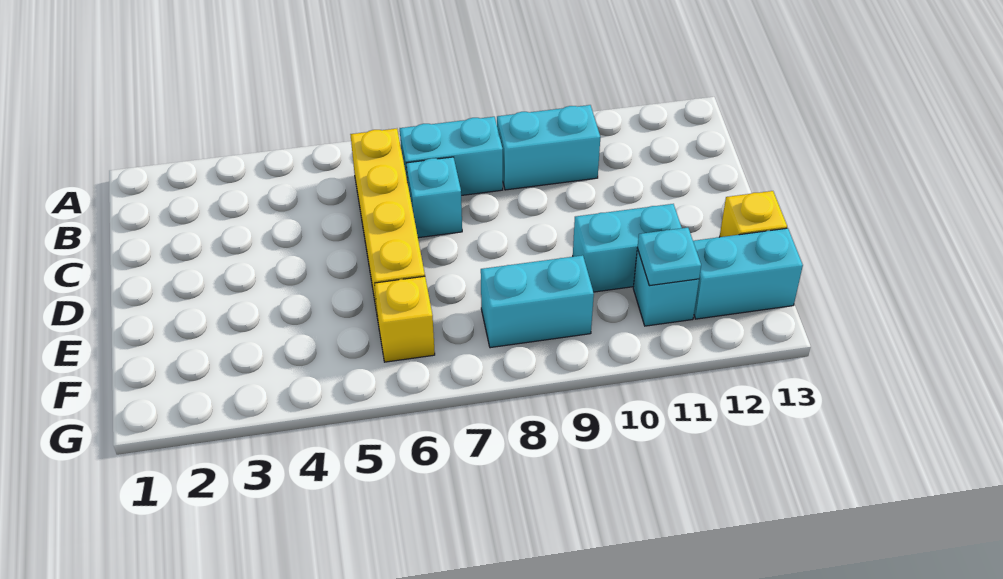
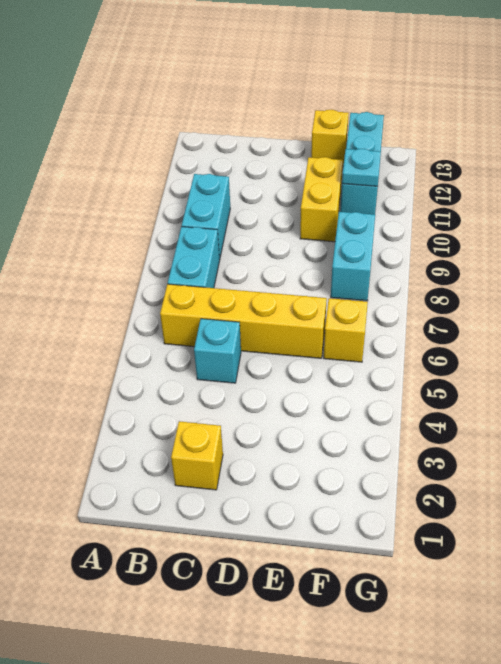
none -> yellow 1x1 brick [171,421,223,490]
cyan 1x1 brick [406,157,462,238] -> cyan 1x1 brick moved to [194,319,241,383]
cyan 1x2 brick [573,204,682,292] -> yellow 1x2 brick [300,157,343,242]

